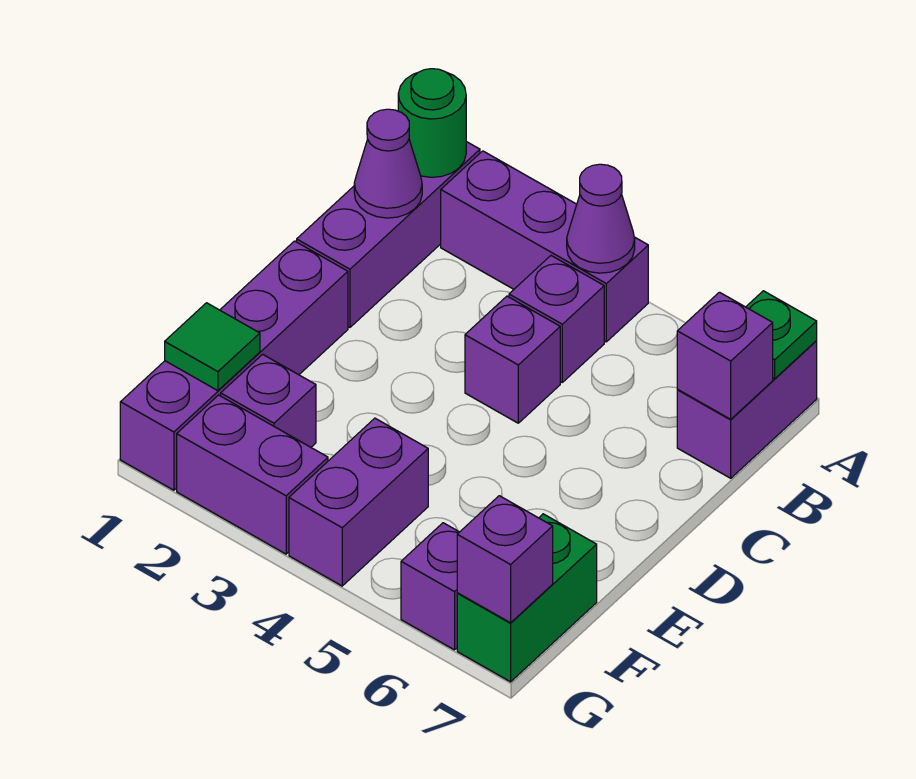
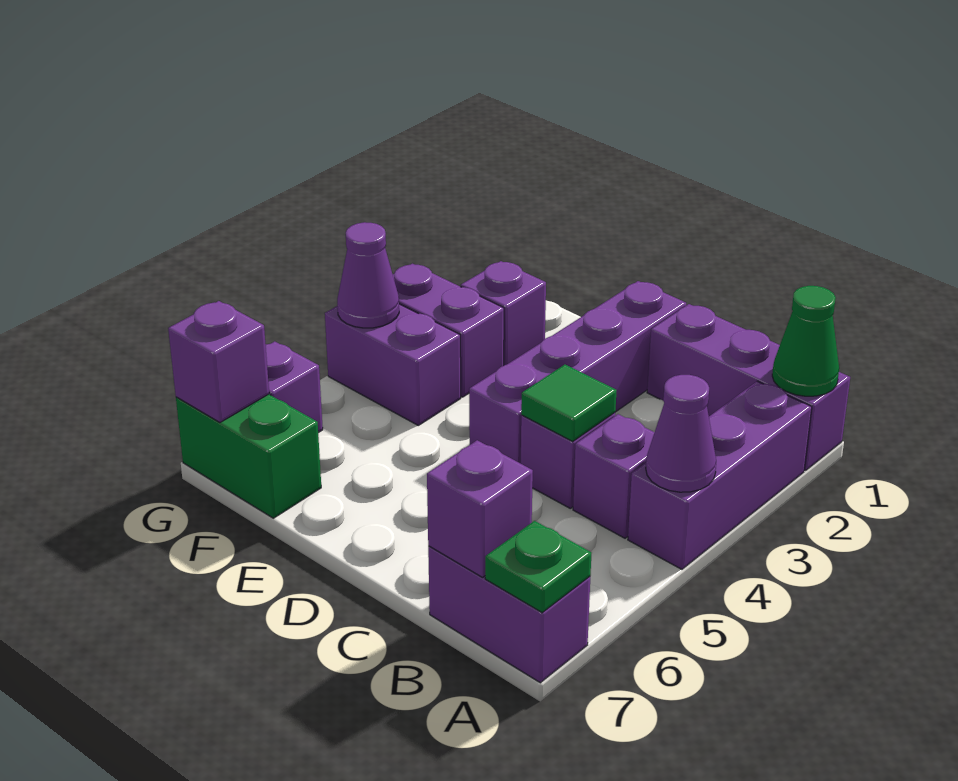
green 1x1 round brick [398,69,466,177] -> green 1x1 cone [772,286,839,396]
purple 1x1 cone [354,109,422,218] -> purple 1x1 cone moved to [337,222,399,328]
purple 1x4 brick [120,241,348,490] -> purple 1x4 brick turned to [469,281,686,463]
green 1x1 tile [165,303,260,391] -> green 1x1 tile moved to [521,365,617,441]
purple 1x2 brick [177,395,328,554] -> purple 1x2 brick turned to [393,264,504,397]

